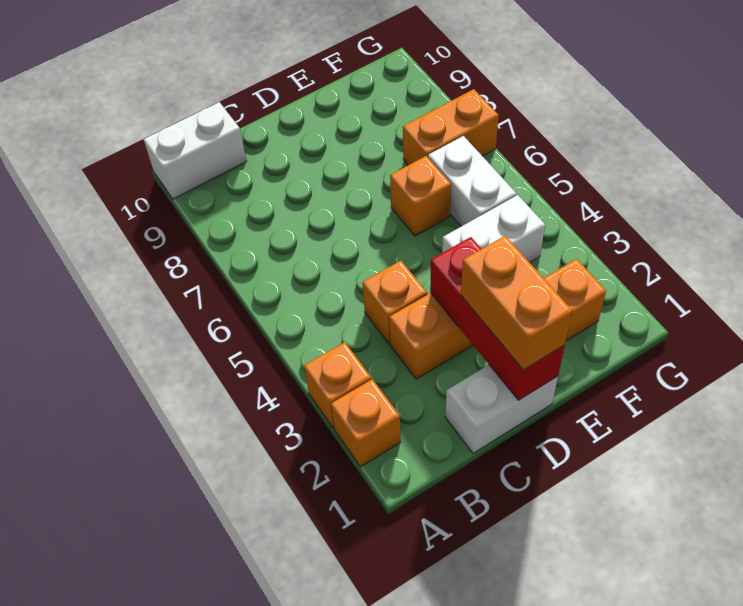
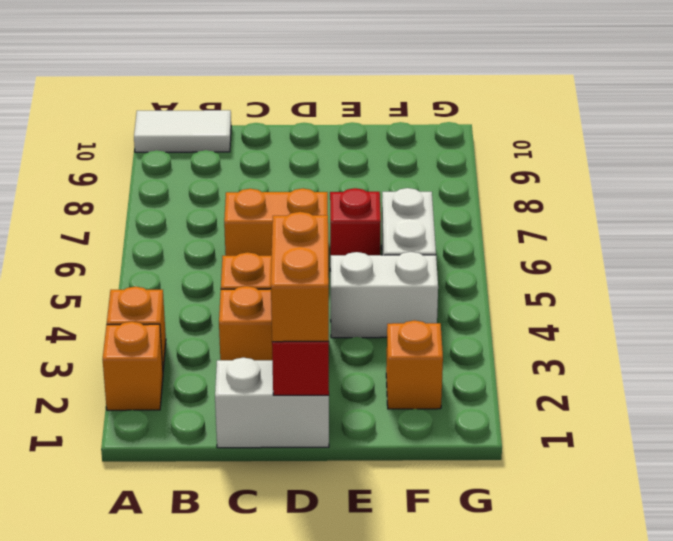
white 1x2 brick [144,102,247,199] -> white 1x2 tile [134,110,231,152]
orange 1x1 brick [390,156,451,236] -> red 1x1 brick [330,188,381,271]
orange 1x2 brick [403,89,499,165] -> orange 1x2 brick moved to [224,188,328,256]

